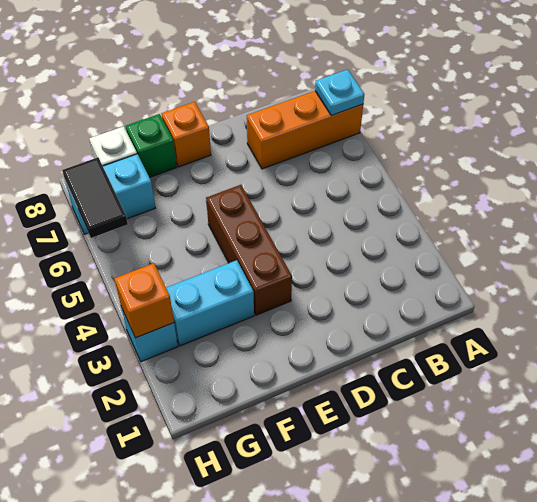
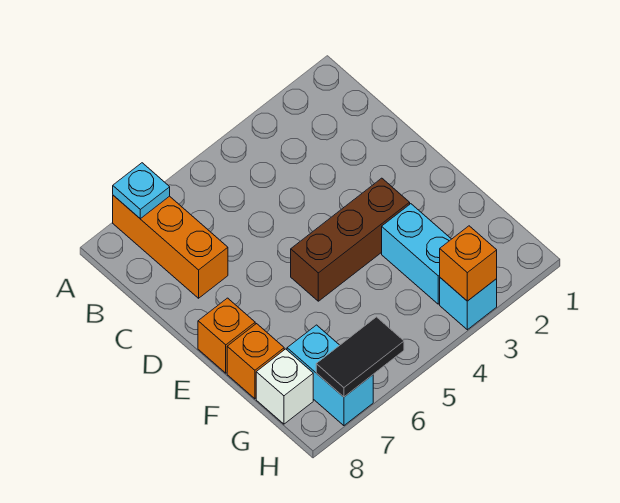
green 1x1 brick [126,114,177,177] -> orange 1x1 brick [227,324,284,399]

